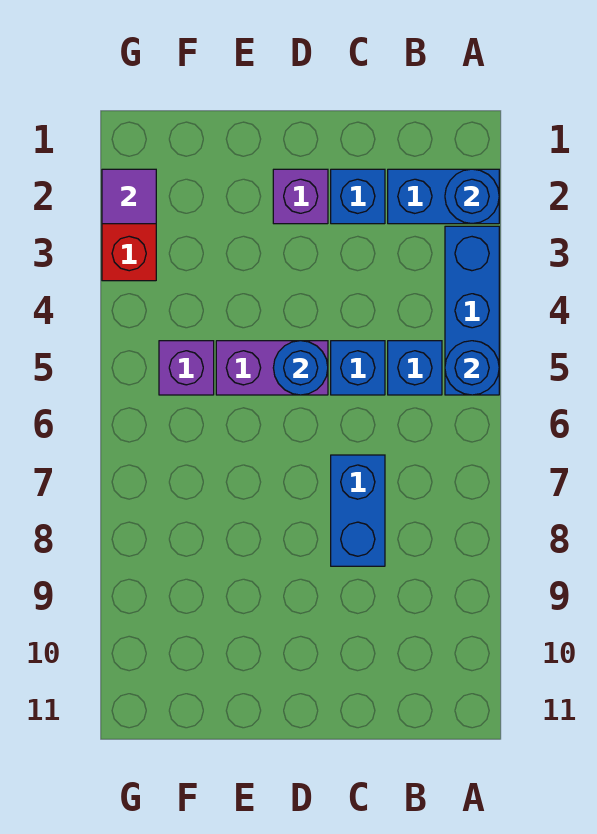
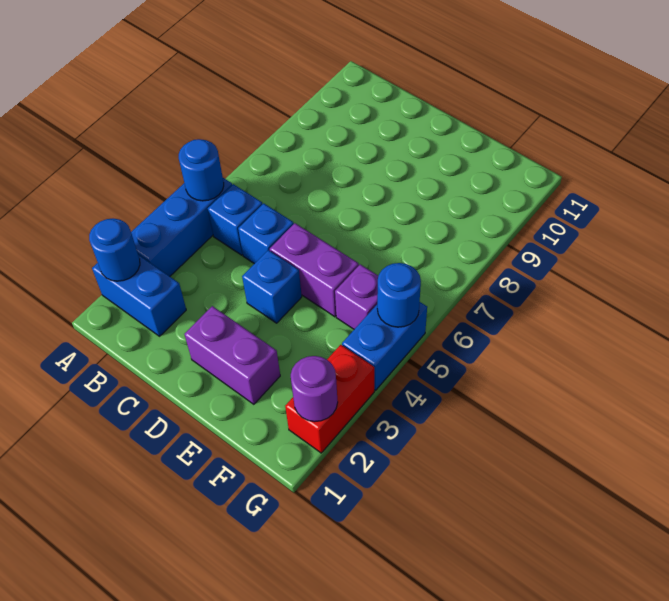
blue 1x1 brick [331,169,385,224] -> blue 1x1 brick moved to [242,250,302,323]
blue 1x2 brick [331,455,385,566] -> blue 1x2 brick moved to [342,302,427,390]
purple 1x1 brick [273,169,328,224] -> purple 1x2 brick [184,306,280,404]
blue 1x1 round brick [273,341,328,395] -> blue 1x1 round brick moved to [377,263,421,327]
purple 1x1 tile [102,169,156,224] -> purple 1x1 round brick [291,356,338,422]

